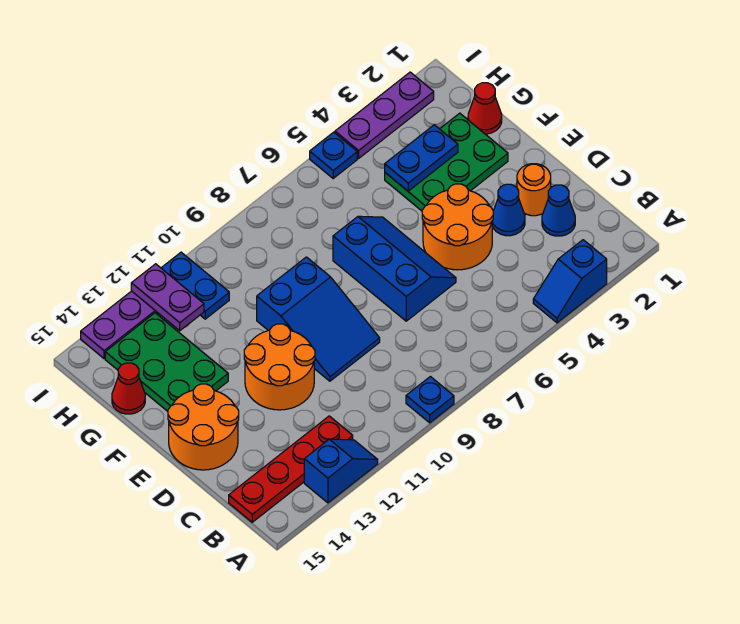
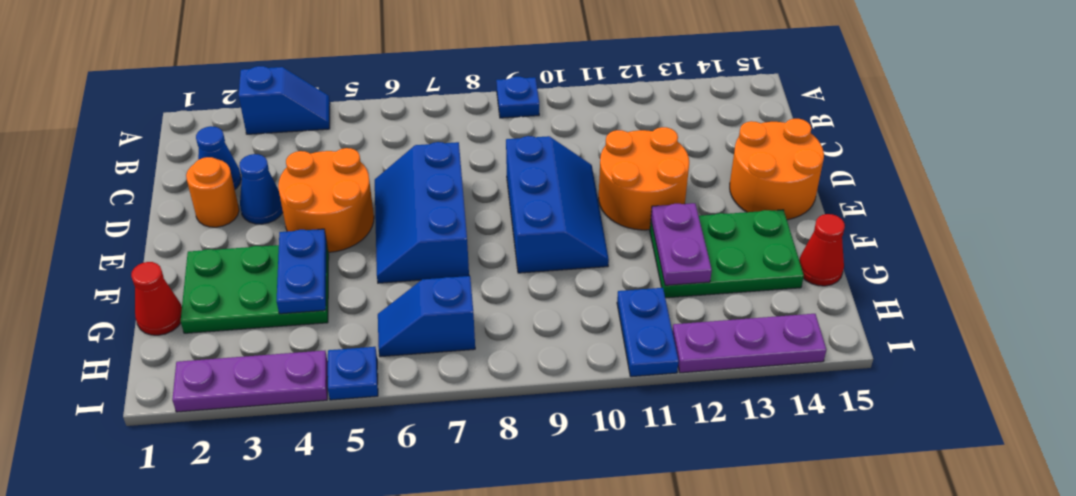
blue 1x2 slope [304,439,378,503] -> blue 1x2 slope moved to [378,276,475,357]
red 1x4 plate [229,416,353,522] -> none
blue 2x3 slope [257,257,380,381] -> blue 2x3 slope turned to [506,136,609,273]
green 2x3 plate [105,313,228,411] -> green 2x3 plate turned to [650,210,804,298]
blue 1x2 plate [385,125,458,191] -> blue 1x2 plate turned to [277,229,326,314]
purple 1x2 plate [131,264,204,331] -> purple 1x2 plate moved to [651,203,712,285]

